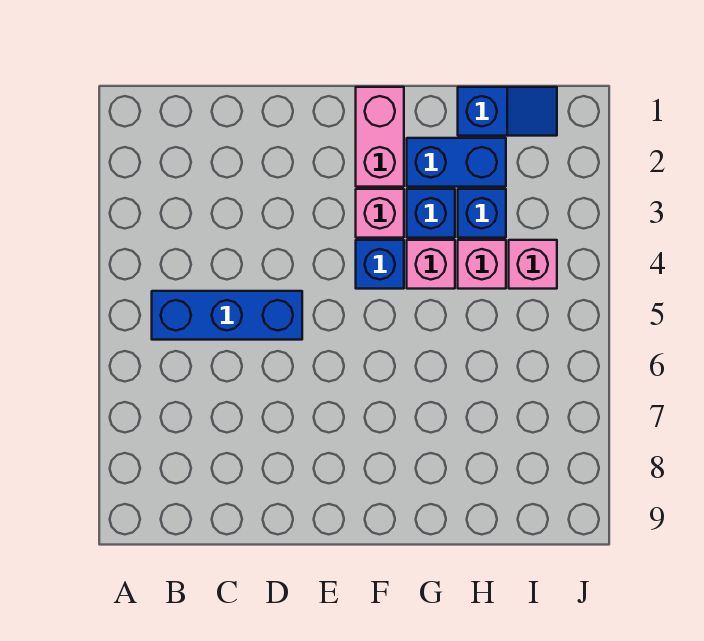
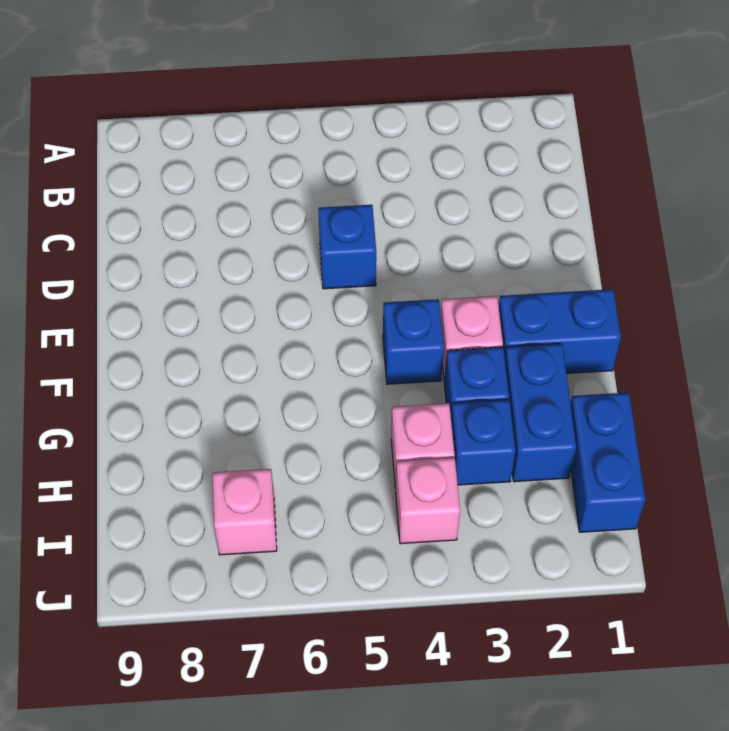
blue 1x3 brick [152,291,302,340] -> blue 1x1 brick [318,205,376,289]
pink 1x2 brick [356,87,404,187] -> blue 1x2 brick [499,289,621,374]
pink 1x1 brick [407,240,455,289] -> pink 1x1 brick moved to [213,469,277,555]
blue 1x2 slope [458,87,557,136] -> blue 1x2 brick [571,393,645,532]

